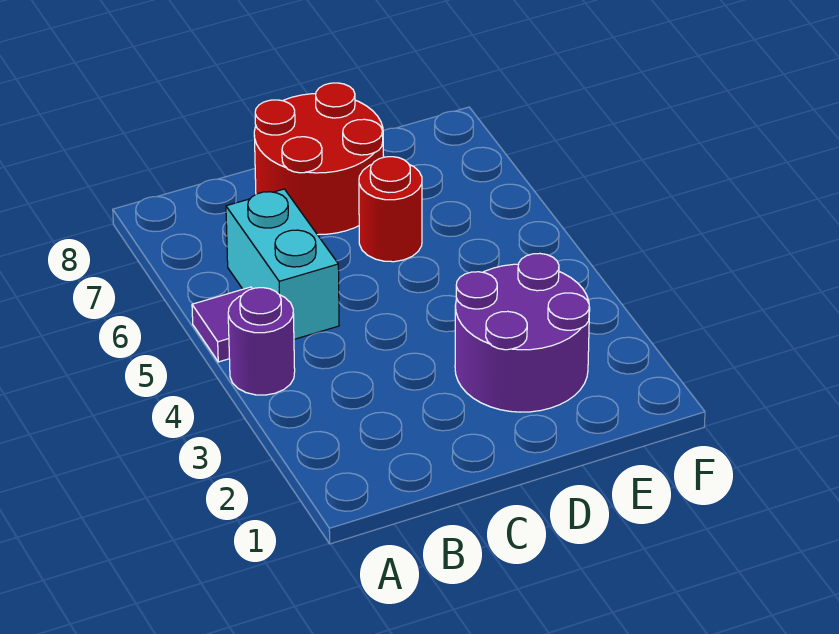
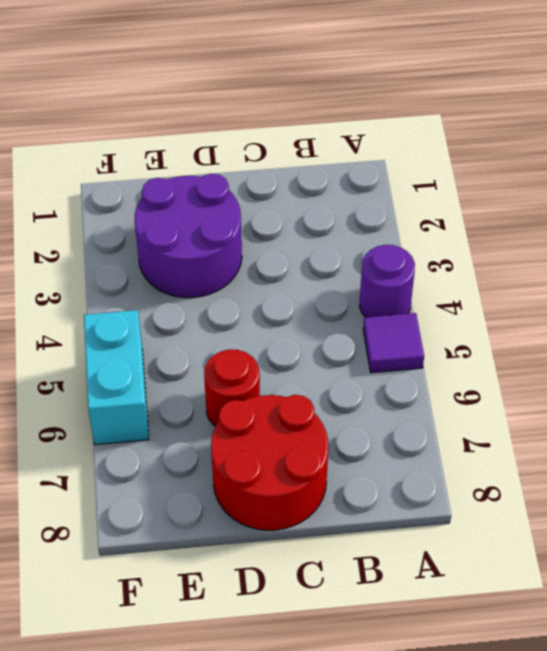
cyan 1x2 brick [226,189,339,339] -> cyan 1x2 brick moved to [84,310,149,445]

